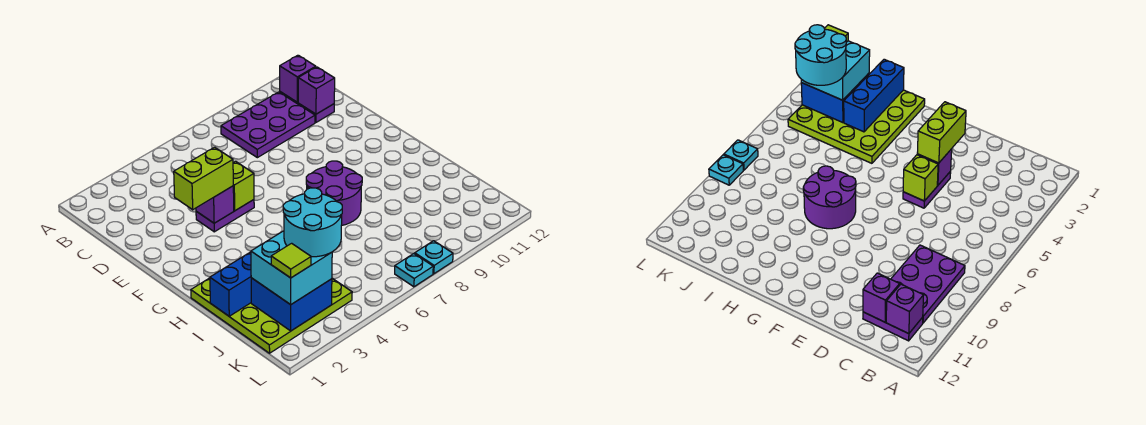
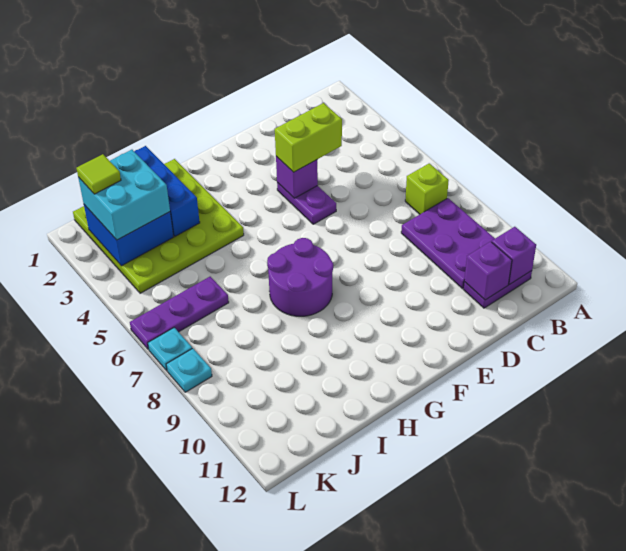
lime 1x2 brick [174,147,233,210] -> lime 1x2 brick turned to [275,103,342,172]
lime 1x1 brick [233,161,254,211] -> lime 1x1 brick moved to [405,163,449,214]
cyan 2x2 round brick [283,188,342,257] -> none
none -> purple 1x3 plate [130,277,229,349]

